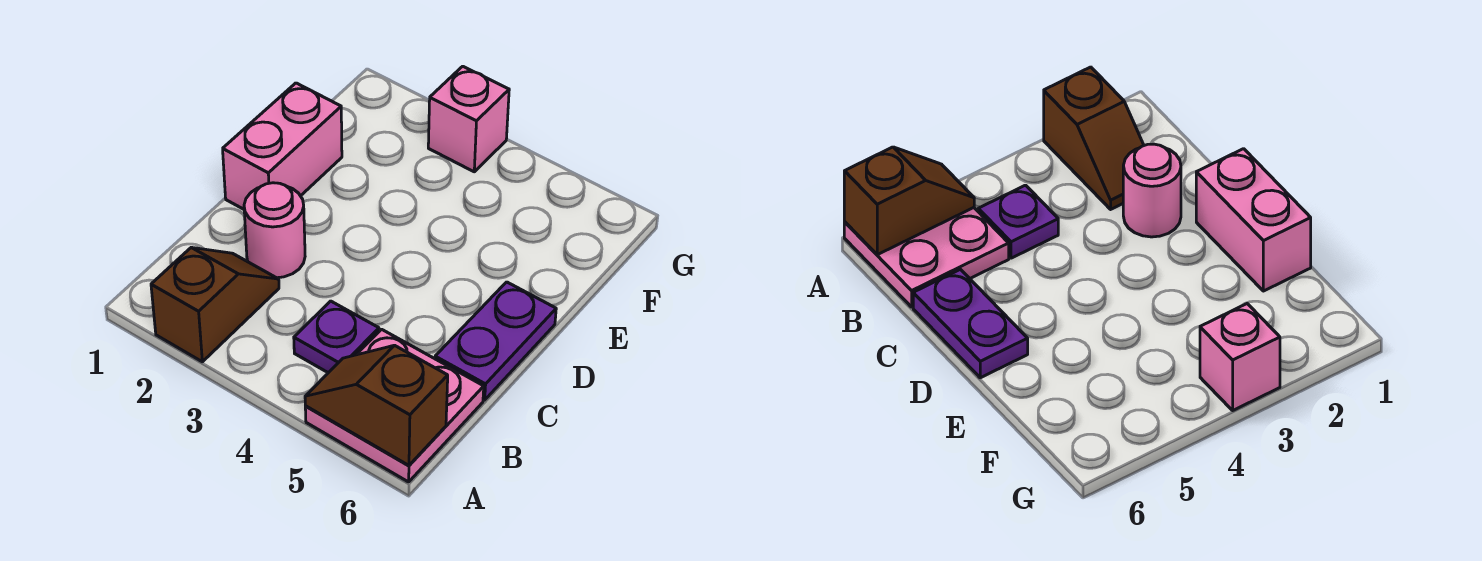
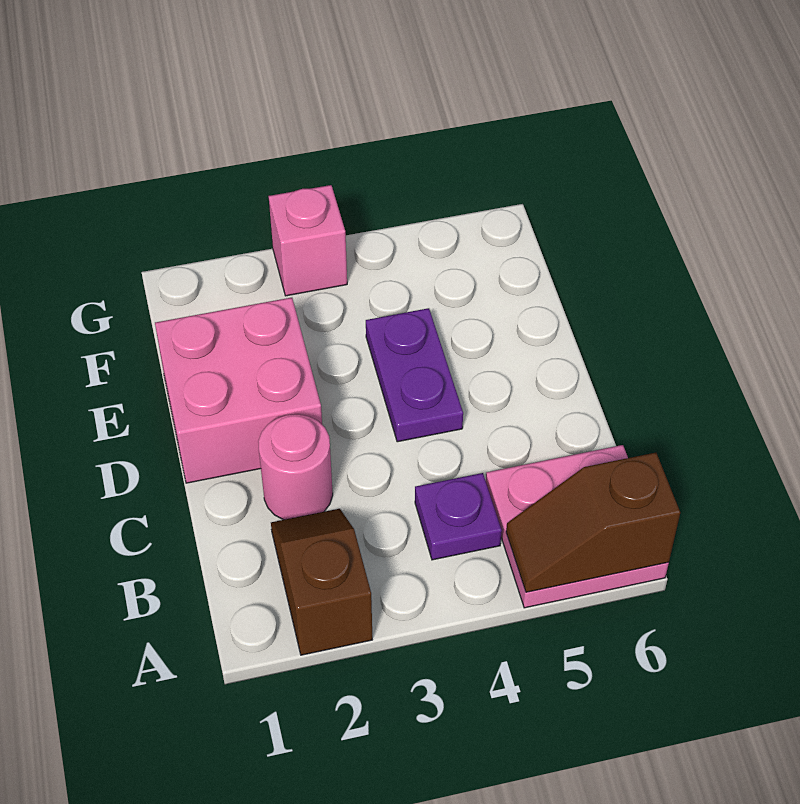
purple 1x2 plate [435,282,556,400] -> purple 1x2 plate moved to [366,308,463,442]
pink 1x2 brick [223,83,342,209] -> pink 2x2 brick [155,298,322,483]

